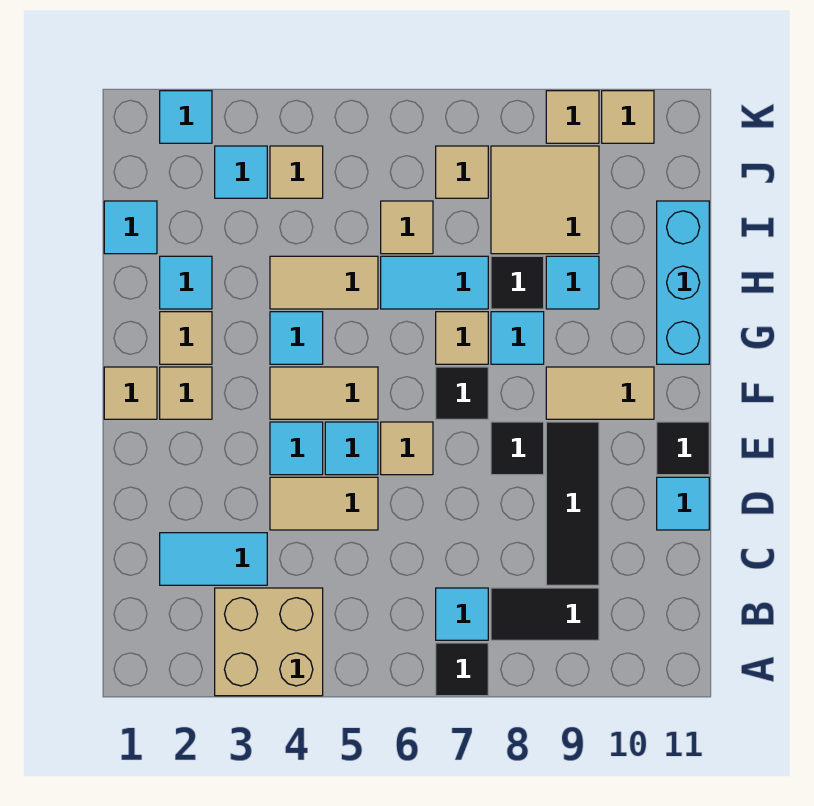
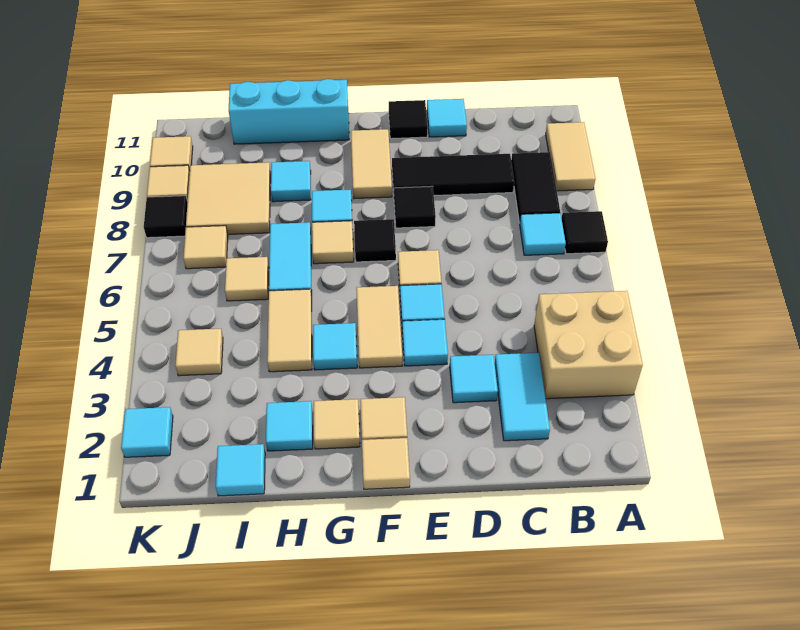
tan 1x2 tile [270,477,378,530] -> tan 1x2 tile moved to [546,122,595,191]
black 1x1 tile [491,256,544,309] -> black 1x1 tile moved to [144,196,188,238]
cyan 1x1 tile [215,146,267,198] -> cyan 1x1 tile moved to [450,355,498,403]

